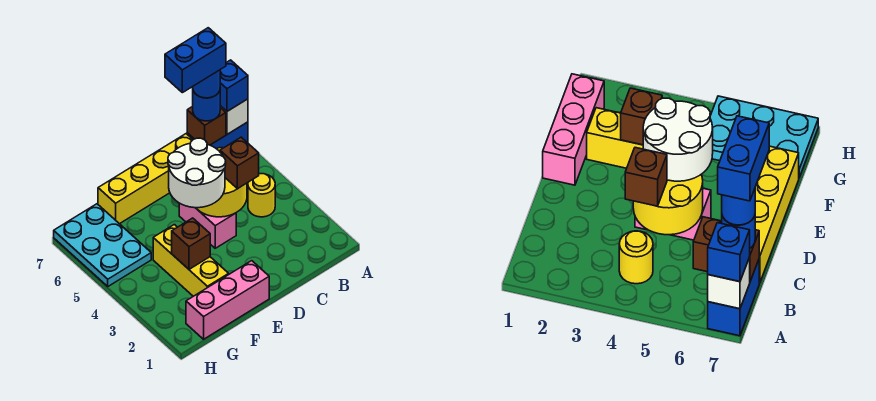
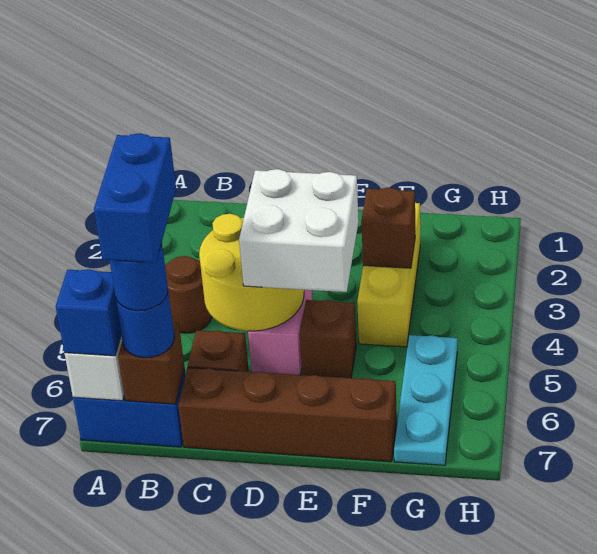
yellow 1x1 round brick [248,174,275,217] -> brown 1x1 round brick [165,256,212,333]
blue 1x2 brick [165,28,226,93] -> blue 1x2 brick turned to [94,133,176,263]
brown 1x1 brick [220,137,259,189] -> brown 1x1 brick moved to [300,300,356,378]
yellow 1x4 brick [98,134,193,224] -> brown 1x4 brick [178,368,397,462]
white 2x2 round brick [168,138,226,208] -> white 2x2 brick [239,169,359,292]
pink 1x3 brick [186,261,269,339] -> none
cyan 2x3 plate [54,204,151,286] -> cyan 1x3 plate [394,335,458,465]

